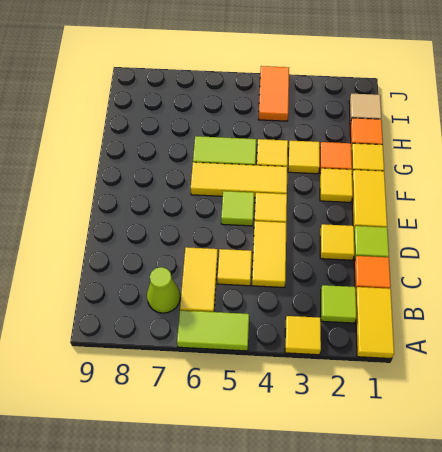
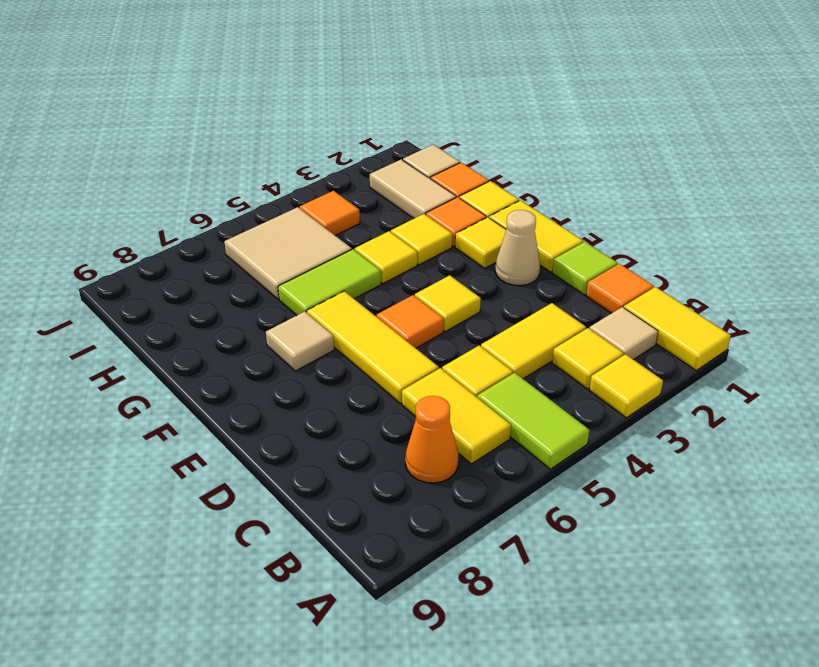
lime 1x2 tile [177,310,249,351] -> lime 1x2 tile turned to [477,373,589,469]
lime 1x1 tile [321,285,356,323] -> tan 1x1 tile [589,307,658,360]
lime 1x1 cone [147,267,180,313] -> orange 1x1 cone [405,396,459,483]
yellow 1x2 tile [252,221,286,287] -> yellow 1x2 tile turned to [481,303,586,379]
yellow 1x1 tile [320,224,355,260] -> yellow 1x1 tile moved to [552,328,624,389]
none -> tan 1x1 cone [495,210,540,285]
lime 1x1 tile [221,191,254,226] -> orange 1x1 tile [377,295,444,348]
yellow 1x3 tile [191,162,287,198] -> yellow 1x3 tile turned to [307,291,439,403]
none -> tan 1x1 tile [266,312,334,371]
none -> tan 1x2 tile [370,159,456,219]
none -> tan 2x2 tile [224,207,352,299]
orange 1x2 tile [259,66,289,121] -> orange 1x1 tile [300,191,360,235]

